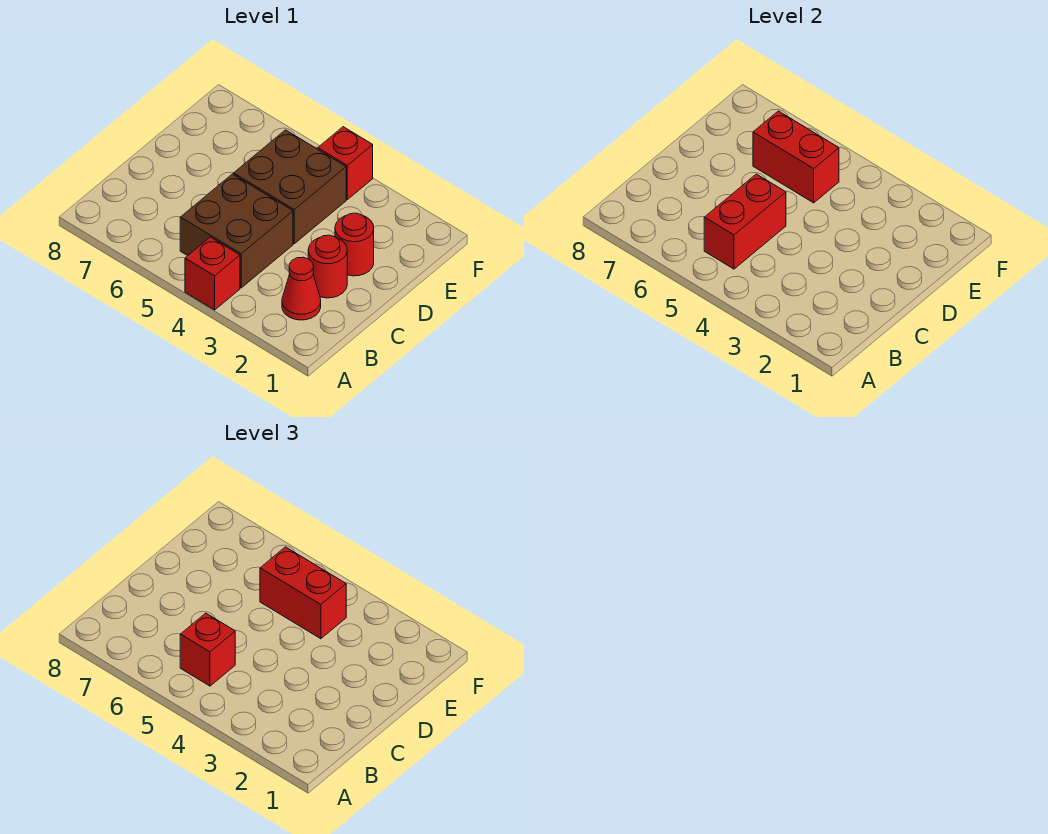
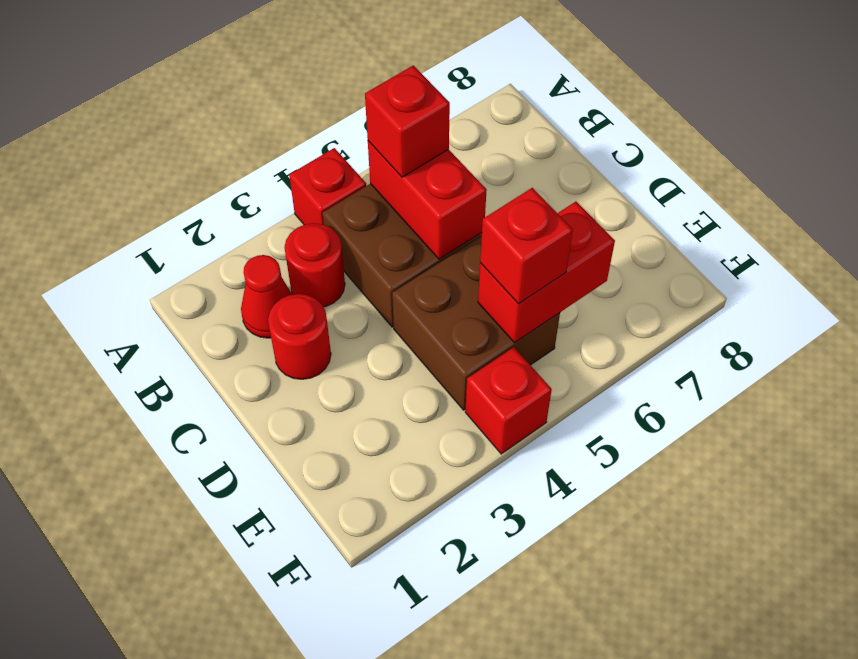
red 1x1 round brick [335,213,374,276] -> red 1x1 round brick moved to [284,223,345,307]
red 1x2 brick [260,547,346,639] -> red 1x1 brick [480,188,573,304]

